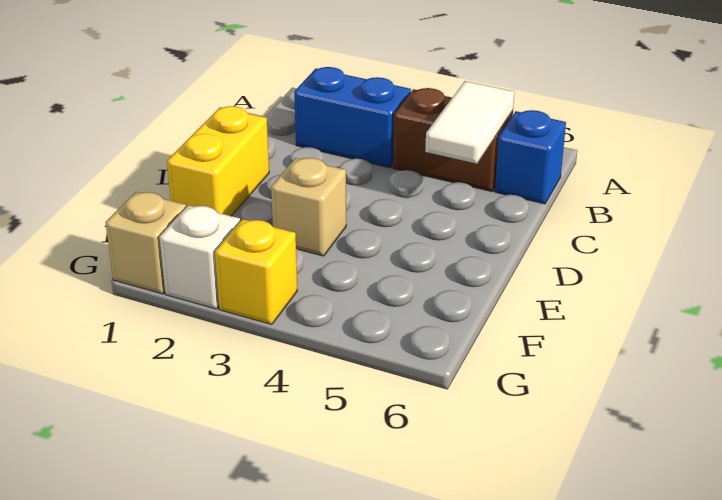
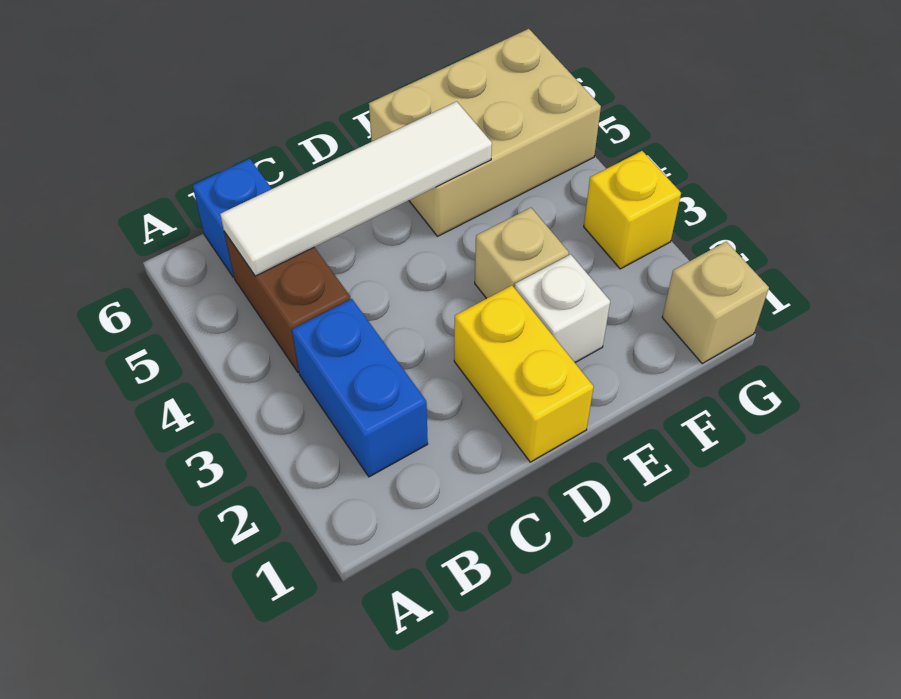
white 1x2 tile [425,81,514,164] -> white 1x4 tile [220,101,492,276]
yellow 1x2 brick [167,106,269,216] -> yellow 1x2 brick turned to [454,285,594,462]
none -> tan 2x3 brick [369,29,601,236]
white 1x1 brick [159,205,240,309] -> white 1x1 brick moved to [515,254,610,362]

